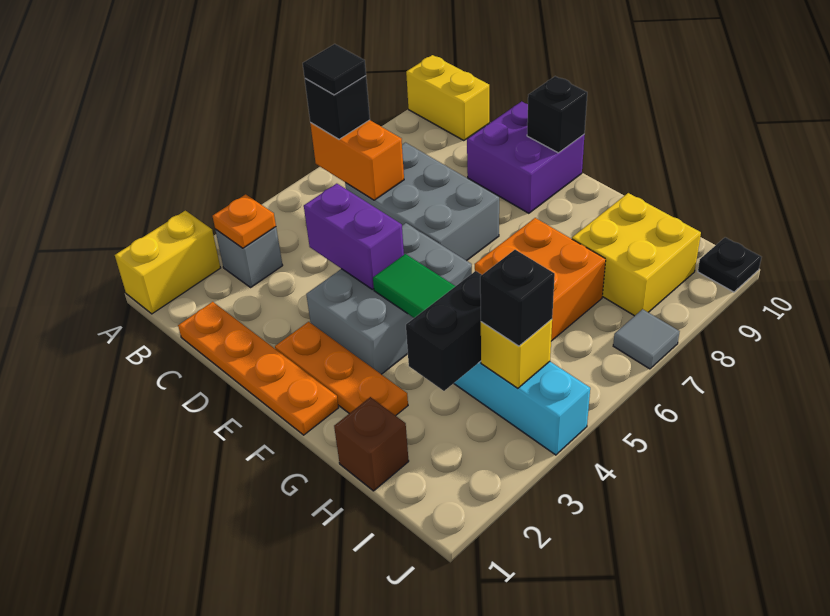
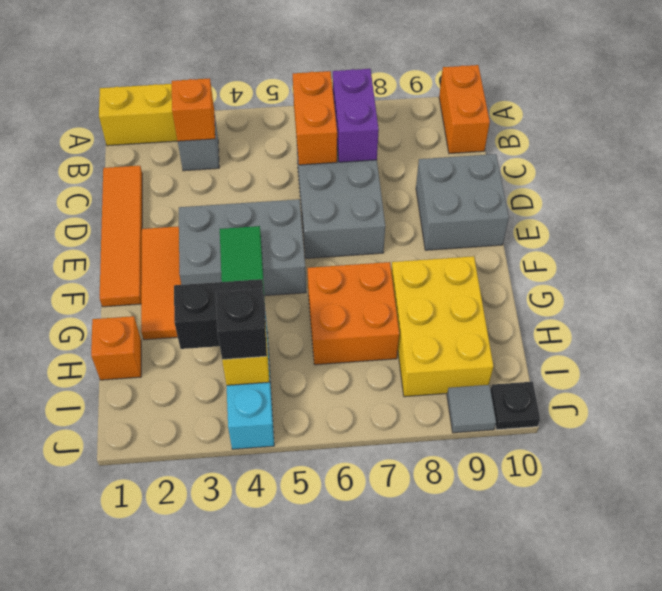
yellow 1x2 brick [406,55,489,141] -> orange 1x2 brick [439,65,490,154]
orange 1x1 plate [213,194,276,248] -> orange 1x1 brick [172,78,215,141]
black 1x1 brick [305,76,370,139] -> none
black 1x1 tile [303,44,366,95] -> none
orange 1x4 plate [178,302,338,435] -> orange 1x4 tile [100,166,142,307]
purple 1x2 brick [304,184,404,289] -> purple 1x2 brick moved to [333,69,379,162]
purple 2x2 brick [467,101,585,213] -> grey 2x2 brick [416,154,509,250]
orange 1x3 plate [275,322,408,416] -> orange 1x3 tile [141,226,182,340]
black 1x1 brick [527,76,587,153] -> none
brown 1x1 brick [334,397,409,491] -> orange 1x1 brick [91,316,141,380]
yellow 2x2 brick [572,193,701,316] -> yellow 2x3 brick [391,256,493,397]
grey 1x1 tile [613,309,680,369] -> grey 1x1 tile moved to [447,385,496,433]

